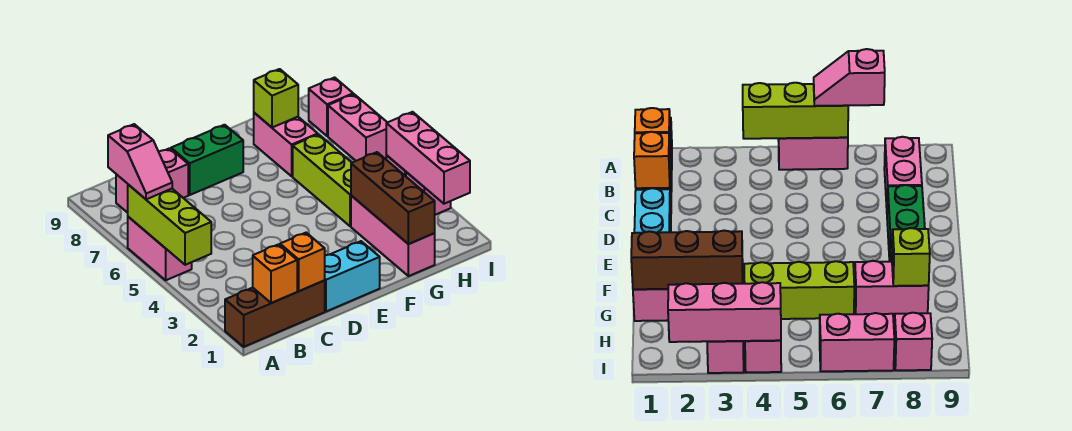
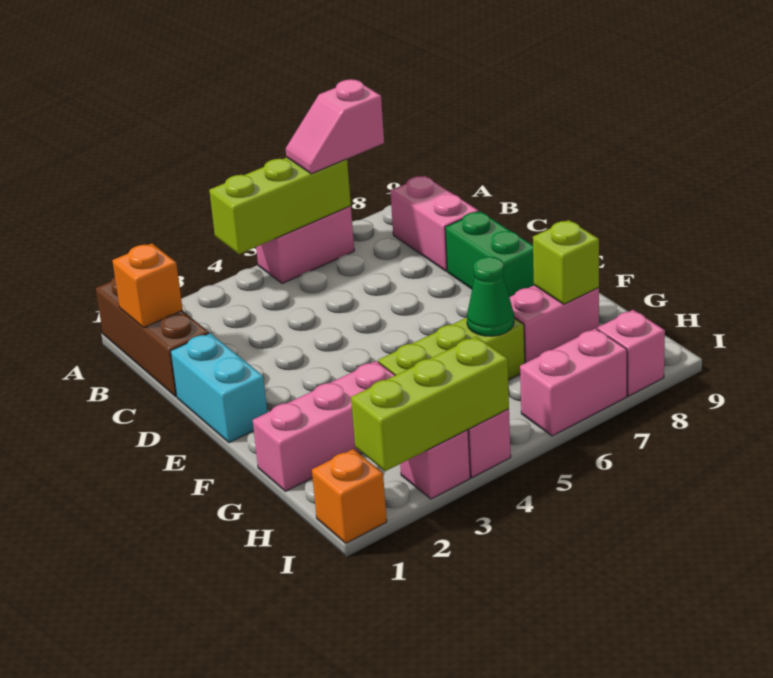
orange 1x1 brick [280,233,325,291] -> orange 1x1 brick moved to [312,449,387,543]
brown 1x3 brick [351,152,435,244] -> none
none -> green 1x1 cone [467,257,514,336]
pink 1x3 brick [386,112,470,204] -> lime 1x3 brick [351,337,509,471]

